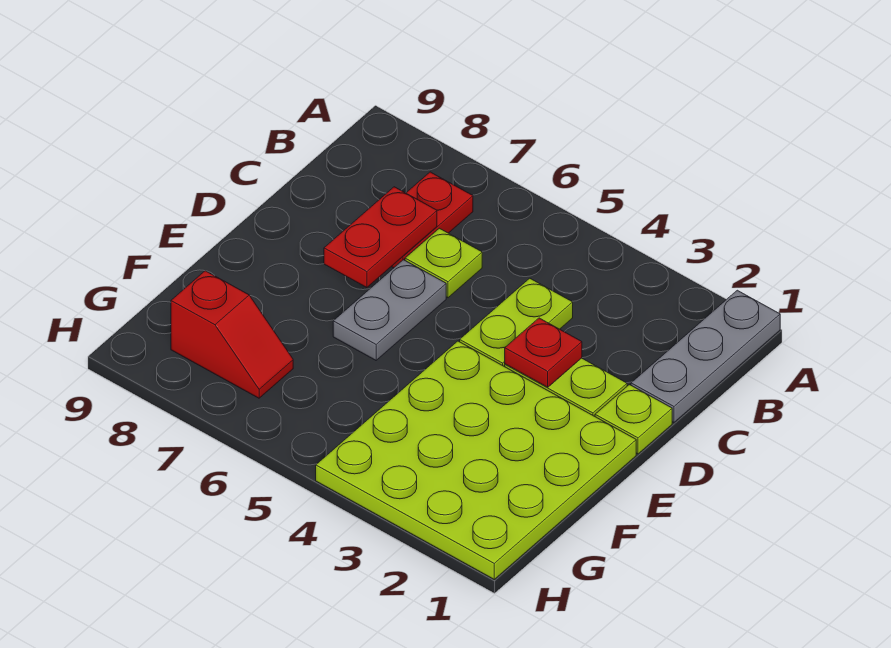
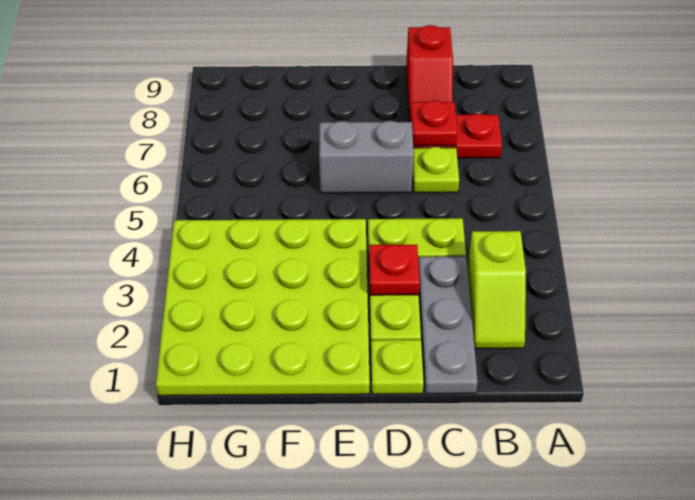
grey 1x3 plate [631,290,780,422] -> grey 1x3 plate turned to [418,257,478,394]
none -> lime 1x2 slope [467,231,526,349]
red 1x2 plate [324,187,437,288] -> red 1x1 plate [411,101,458,146]
grey 1x2 plate [333,260,446,360] -> grey 1x2 brick [319,121,414,193]
red 1x2 slope [171,271,293,398] -> red 1x2 slope moved to [406,25,453,122]

